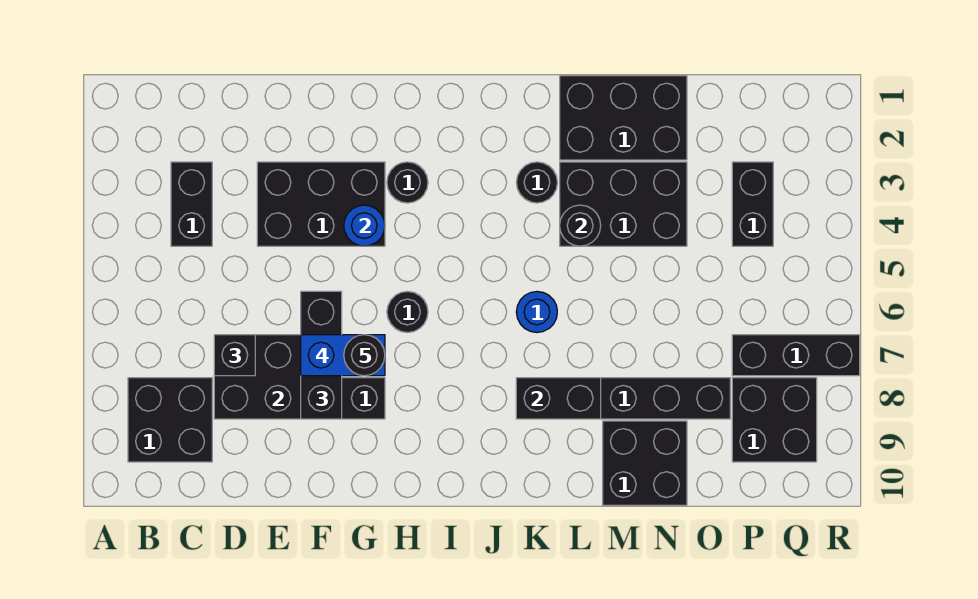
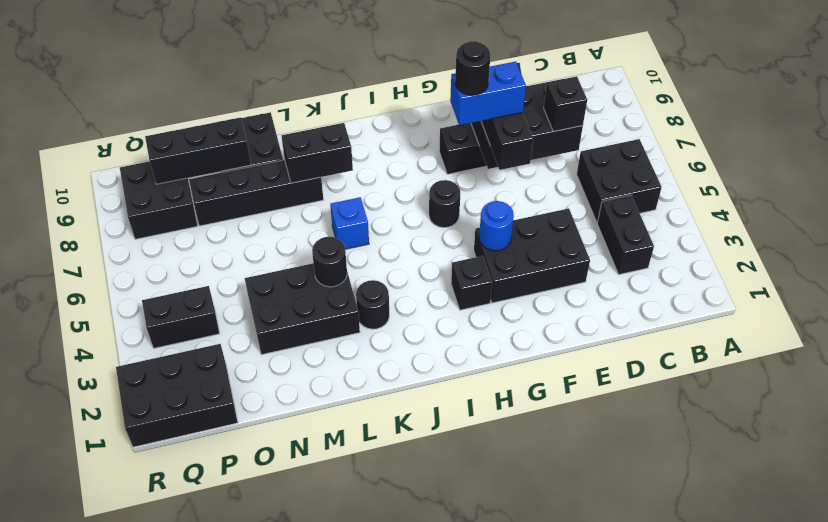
black 2x2 brick [128,378,212,462] -> black 2x2 brick moved to [577,139,662,223]
black 1x1 round brick [387,162,428,203] -> black 1x1 brick [451,256,492,310]
blue 1x1 round brick [516,292,557,332] -> blue 1x1 brick [330,197,369,249]
black 2x3 brick [560,76,687,160] -> black 2x3 brick moved to [116,344,238,447]
black 1x2 brick [732,162,773,246] -> black 1x2 brick turned to [142,286,220,348]
black 1x3 brick [732,335,860,376] -> black 1x3 brick moved to [145,117,251,184]

